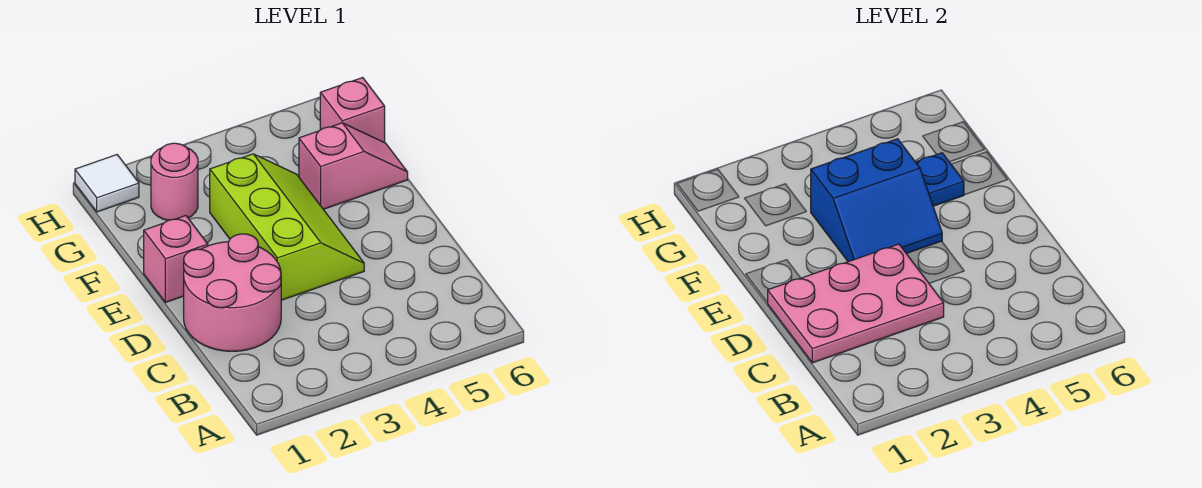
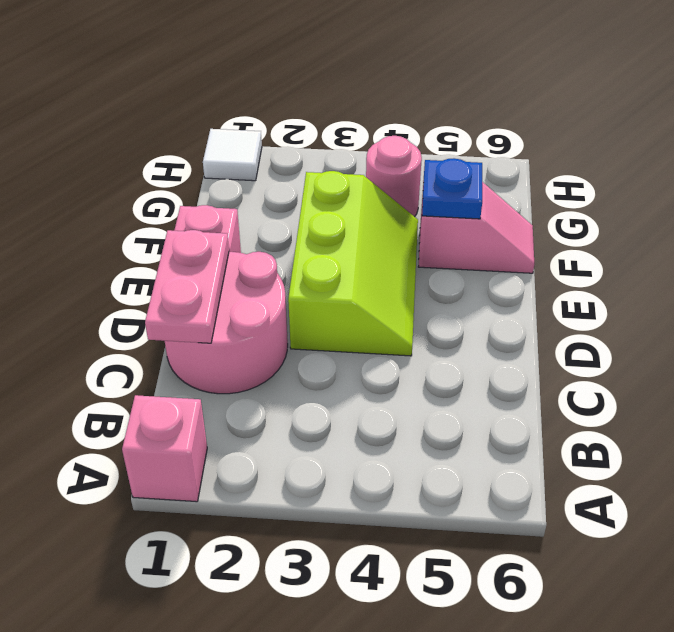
pink 2x3 plate [767,244,944,363] -> pink 1x2 plate [145,230,229,343]
blue 2x2 slope [811,139,942,262] -> none
pink 1x1 round brick [151,143,198,220] -> pink 1x1 round brick moved to [366,136,422,217]
pink 1x1 brick [320,78,385,143] -> pink 1x1 brick moved to [122,395,207,502]

